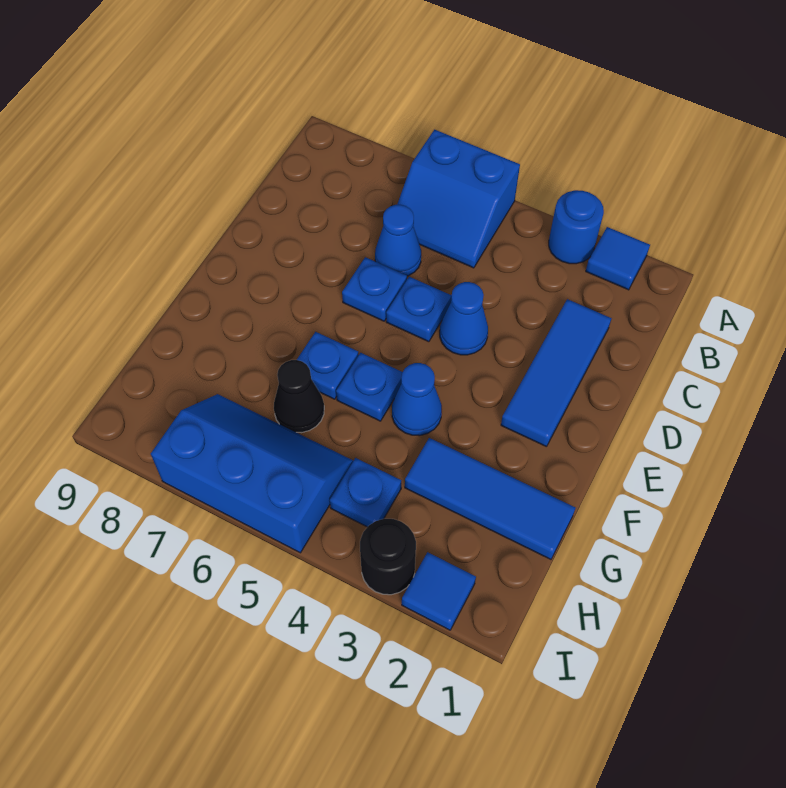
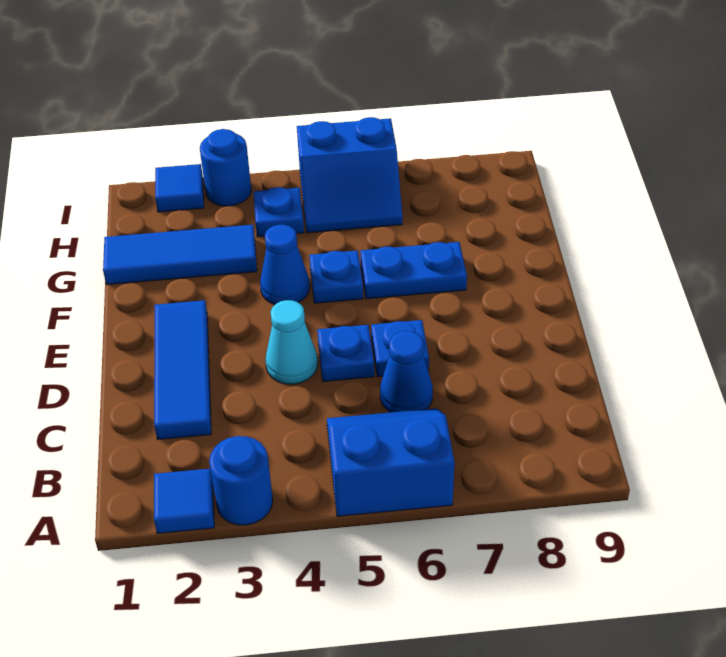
blue 1x1 cone [440,282,488,355] -> cyan 1x1 cone [266,300,318,384]
blue 1x1 plate [297,332,359,399] -> blue 1x2 plate [361,242,467,299]
black 1x1 cone [274,360,324,433] -> none
blue 2x3 slope [151,394,353,553] -> blue 2x2 slope [297,117,402,233]
black 1x1 round brick [360,519,416,595] -> blue 1x1 round brick [200,129,251,206]

